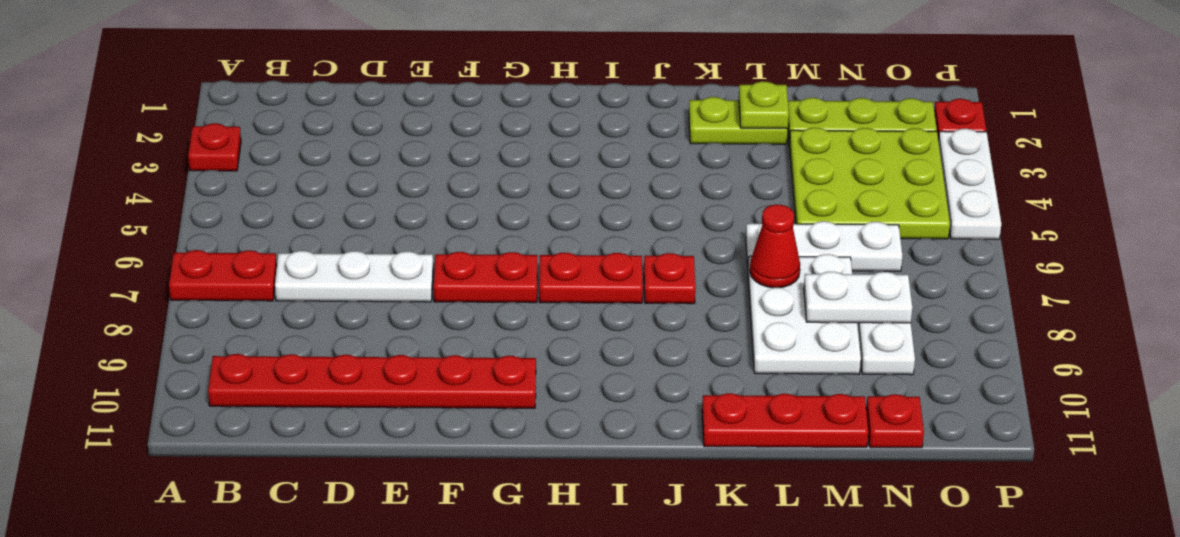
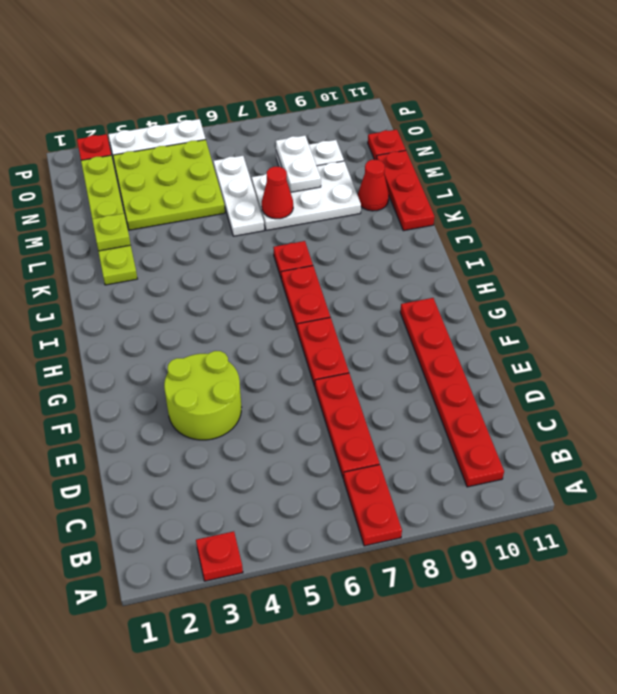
white 1x3 plate [275,251,433,302] -> red 1x3 plate [315,373,380,479]
none -> lime 2x2 round brick [164,351,242,440]
none -> red 1x1 cone [358,160,389,211]

